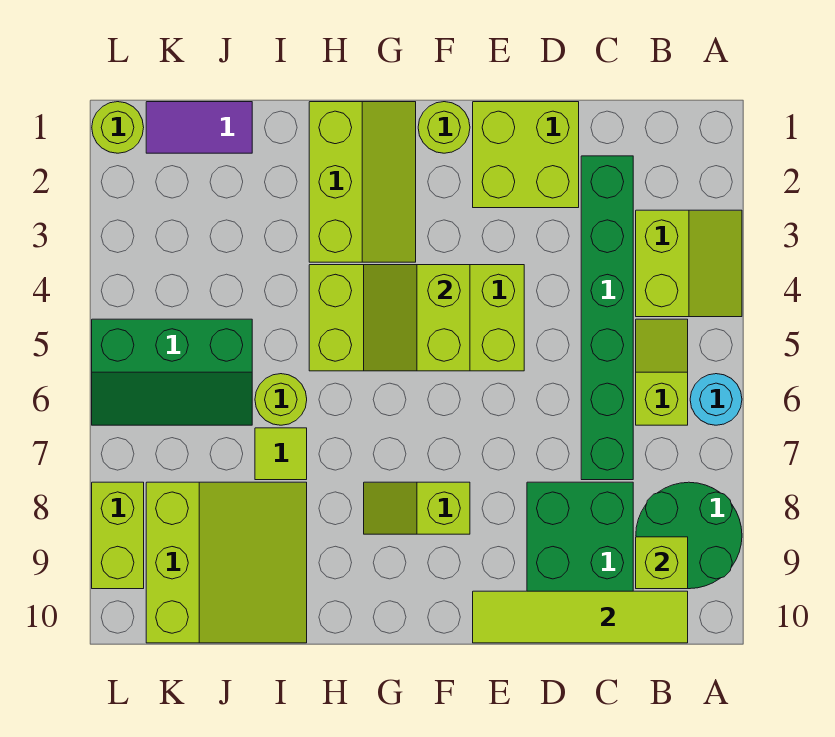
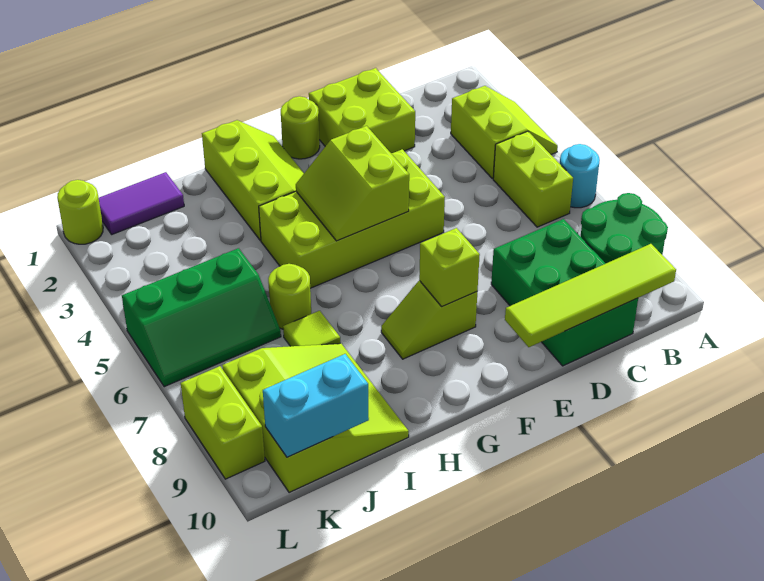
lime 1x2 slope [636,319,688,425] -> lime 1x2 brick [493,131,573,227]
lime 1x1 brick [636,537,688,589] -> lime 1x1 brick moved to [419,228,480,307]
green 1x6 brick [581,156,633,480] -> none
none -> cyan 1x2 brick [263,354,369,457]

